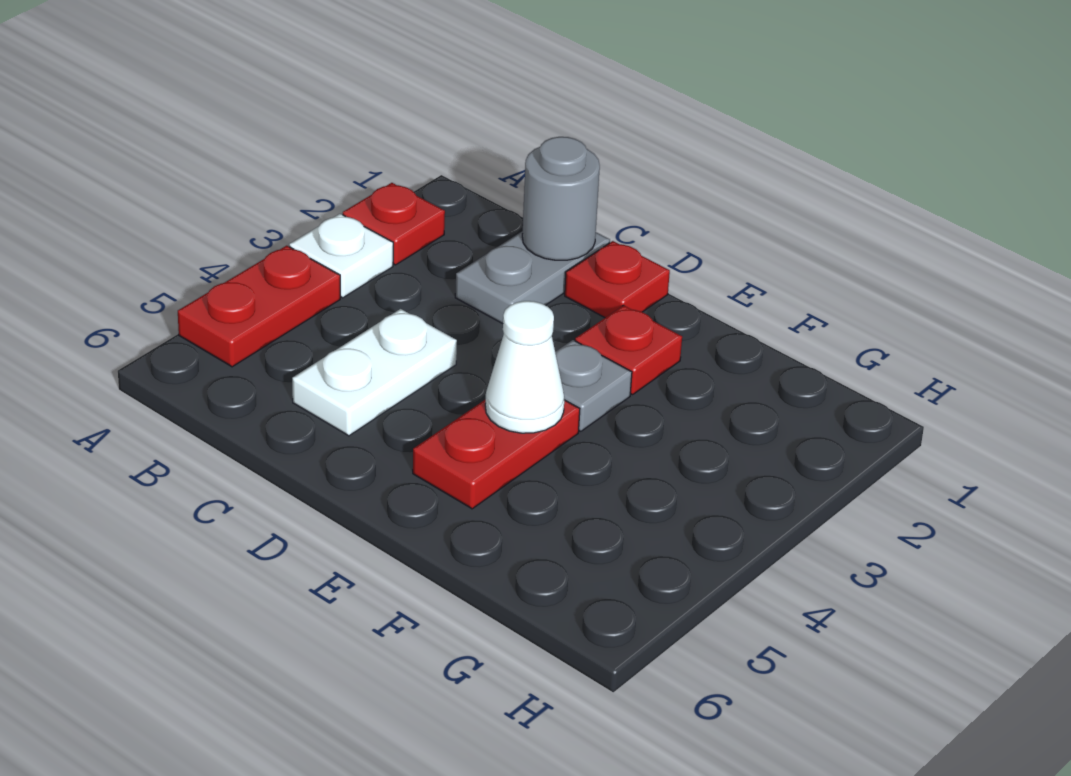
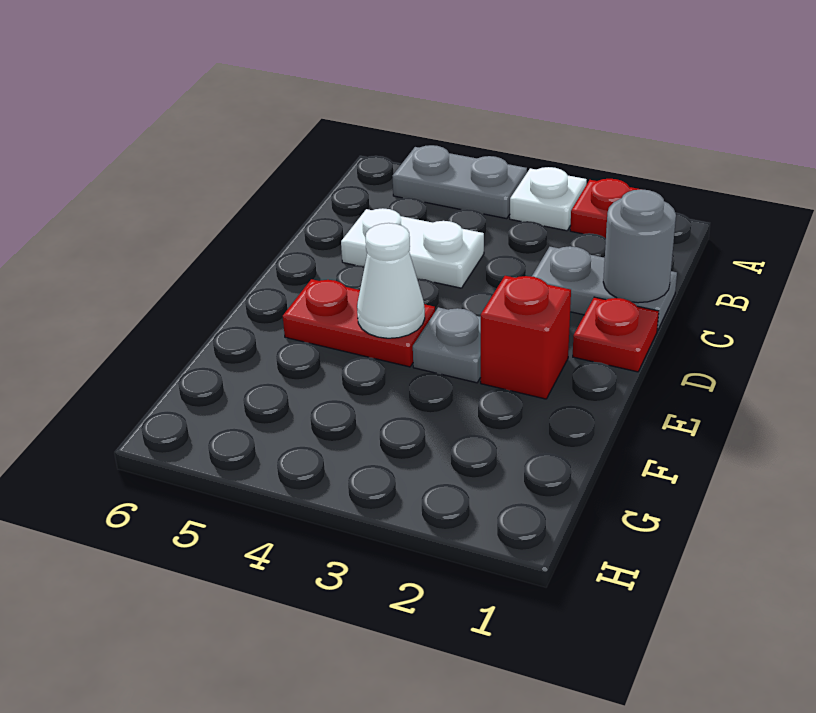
red 1x2 plate [178,246,340,367] -> grey 1x2 plate [393,145,527,219]
red 1x1 plate [575,305,682,395] -> red 1x1 brick [481,276,571,399]

